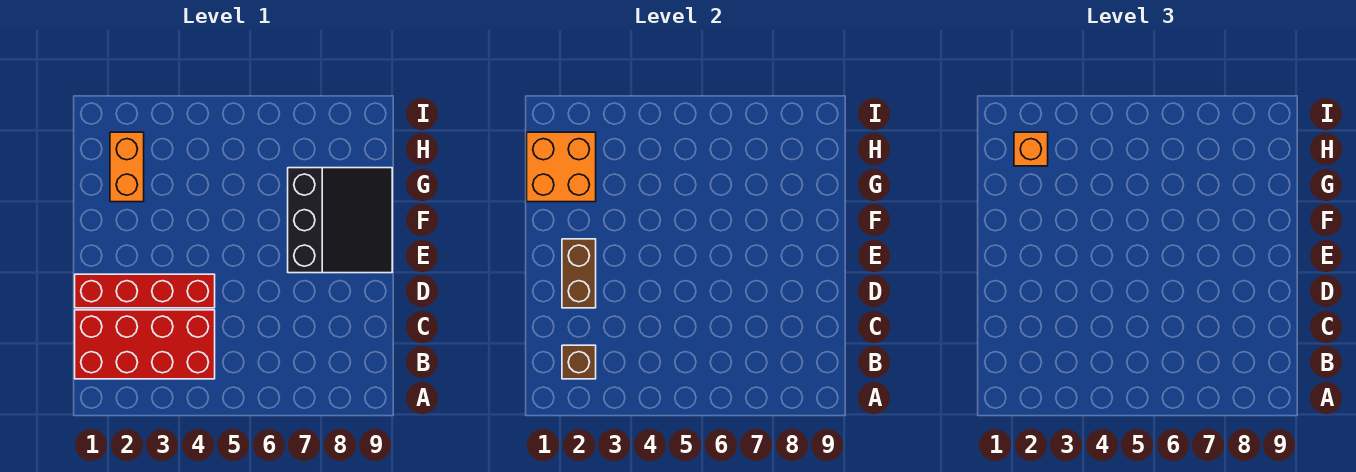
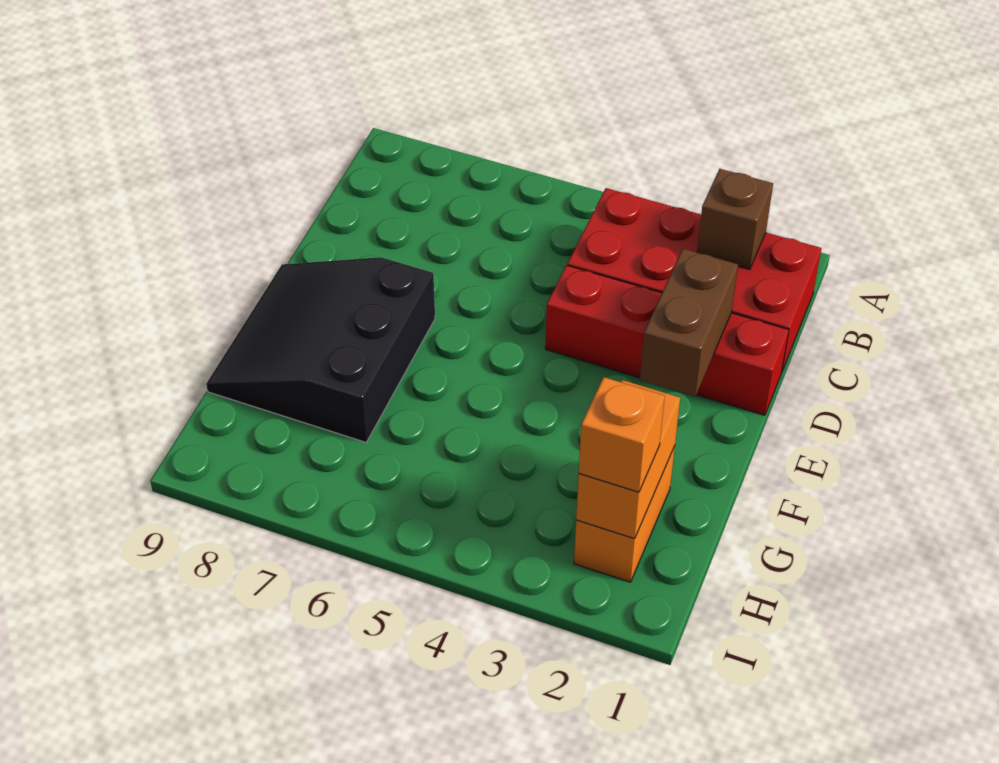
orange 2x2 brick [527,132,596,202] -> orange 1x2 brick [576,380,680,539]

